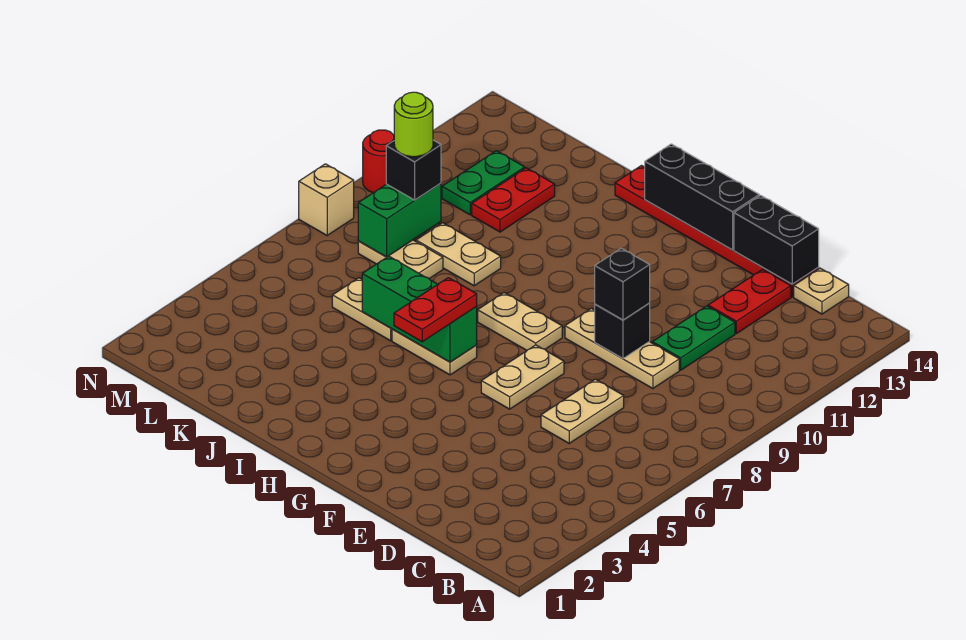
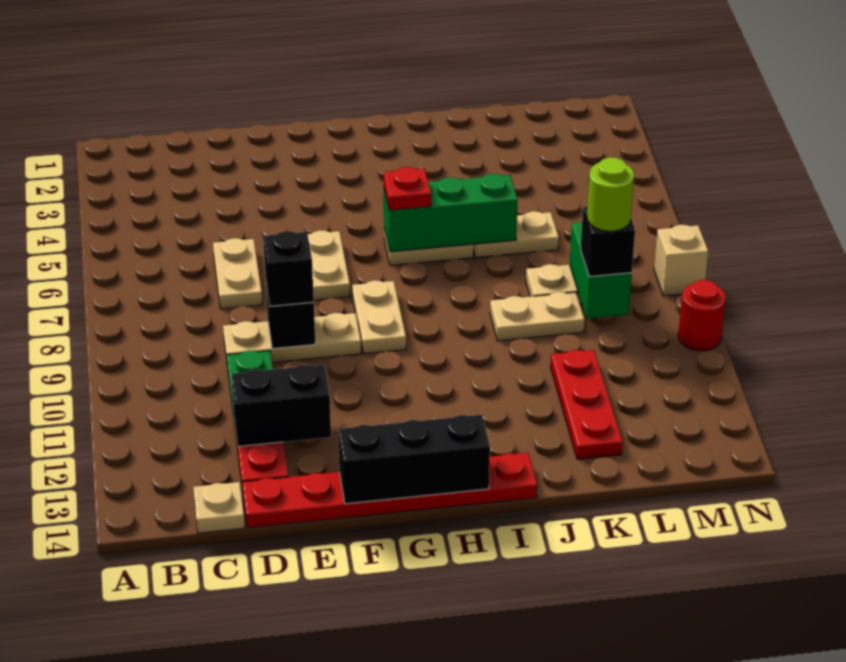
black 1x2 brick [734,195,819,284] -> black 1x2 brick moved to [231,365,331,446]
tan 1x2 plate [478,293,562,350] -> tan 1x2 plate turned to [352,280,406,354]
red 1x2 plate [394,278,477,342] -> red 1x1 plate [384,167,431,210]
red 1x2 plate [472,168,555,232] -> red 1x3 plate [551,350,623,459]
green 1x2 plate [442,151,525,215] -> none

